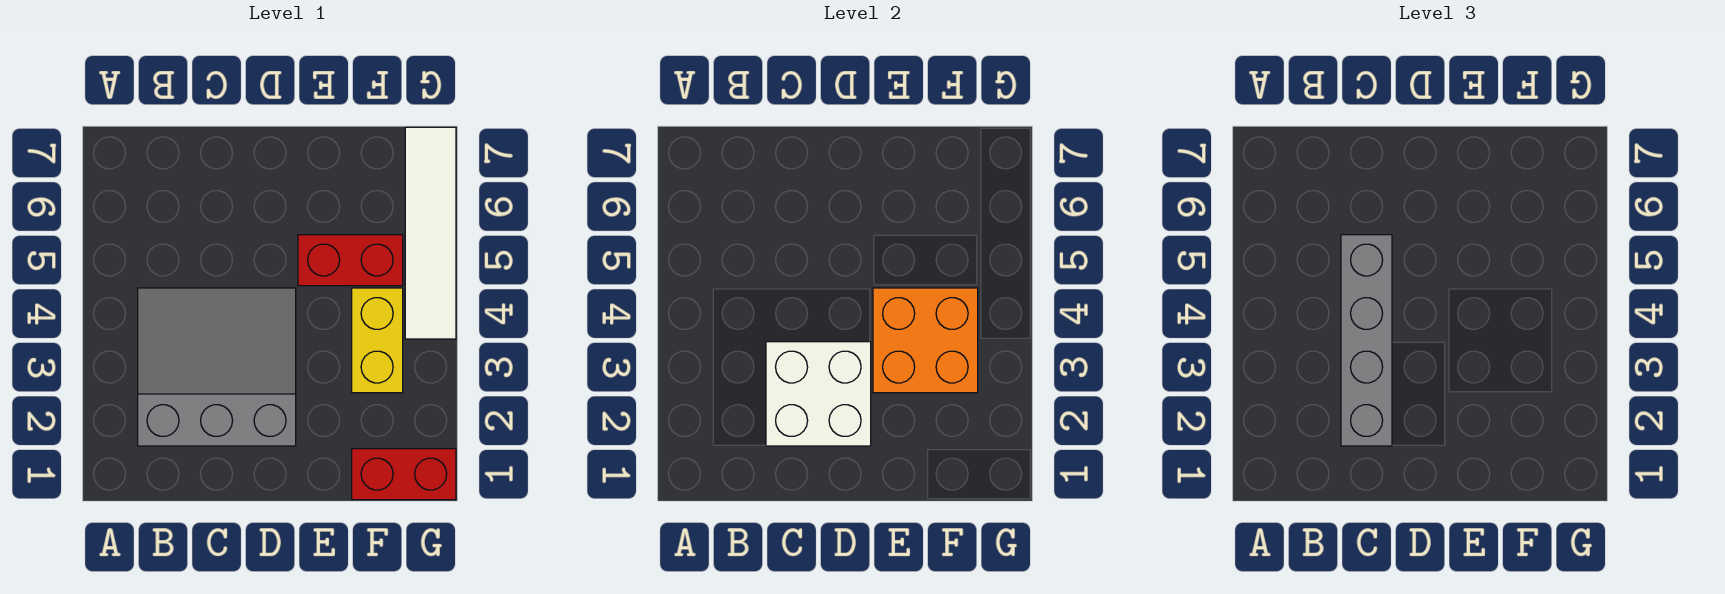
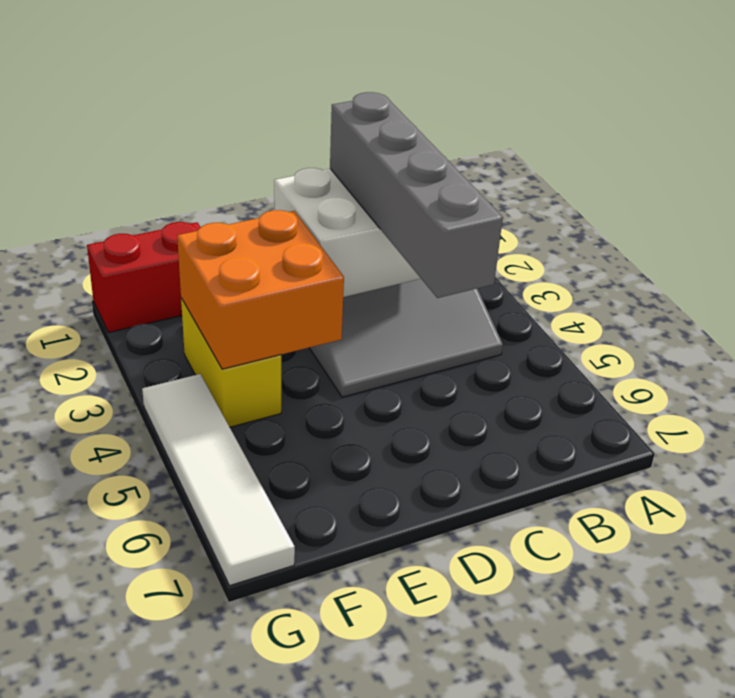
red 1x2 brick [298,235,403,286] -> none

